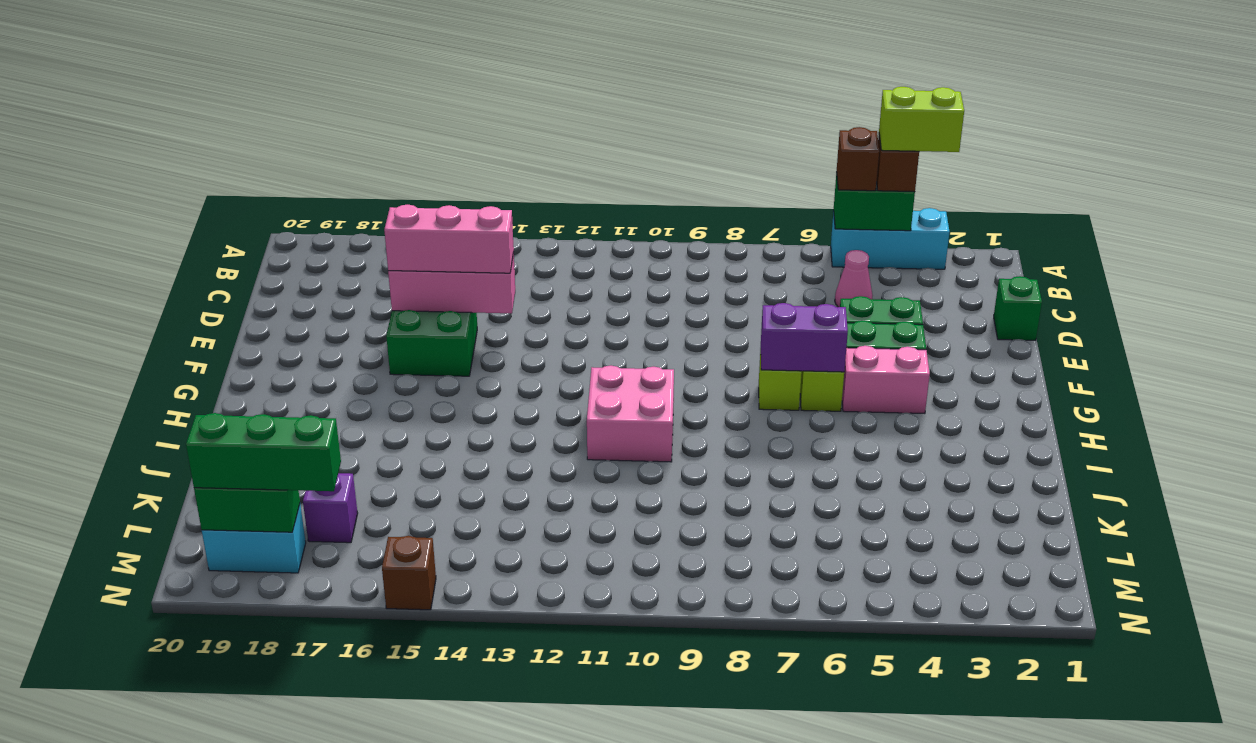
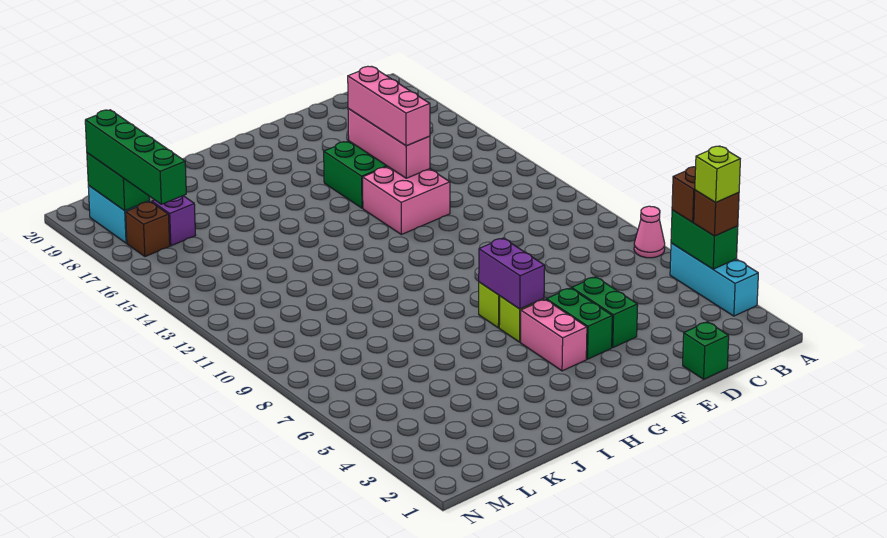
lime 1x2 brick [879,87,964,152] -> lime 1x1 brick [695,146,740,202]
pink 1x1 cone [835,250,873,307] -> pink 1x1 cone moved to [634,206,665,258]
pink 2x2 brick [587,366,674,462] -> pink 2x2 brick moved to [363,166,450,235]
green 1x3 brick [186,413,341,491] -> green 1x4 brick [85,110,186,204]
brown 1x1 brick [382,536,436,610] -> brown 1x1 brick moved to [126,202,170,257]

